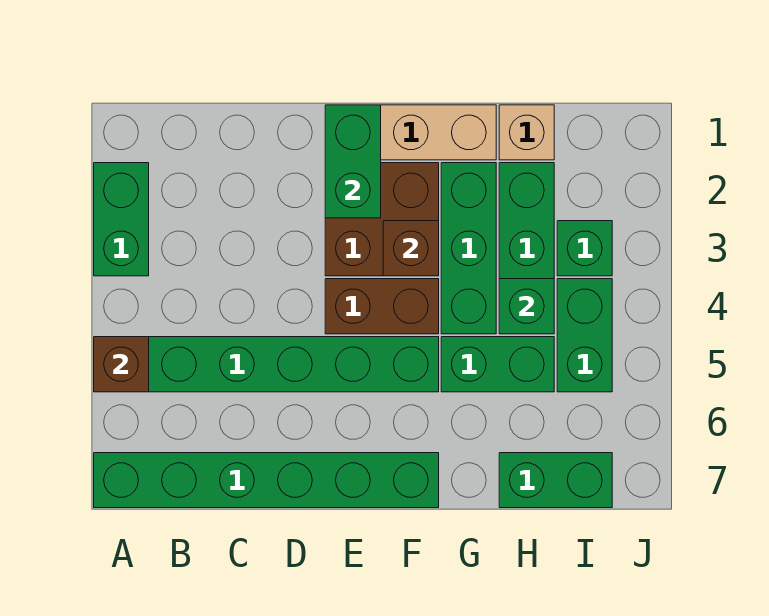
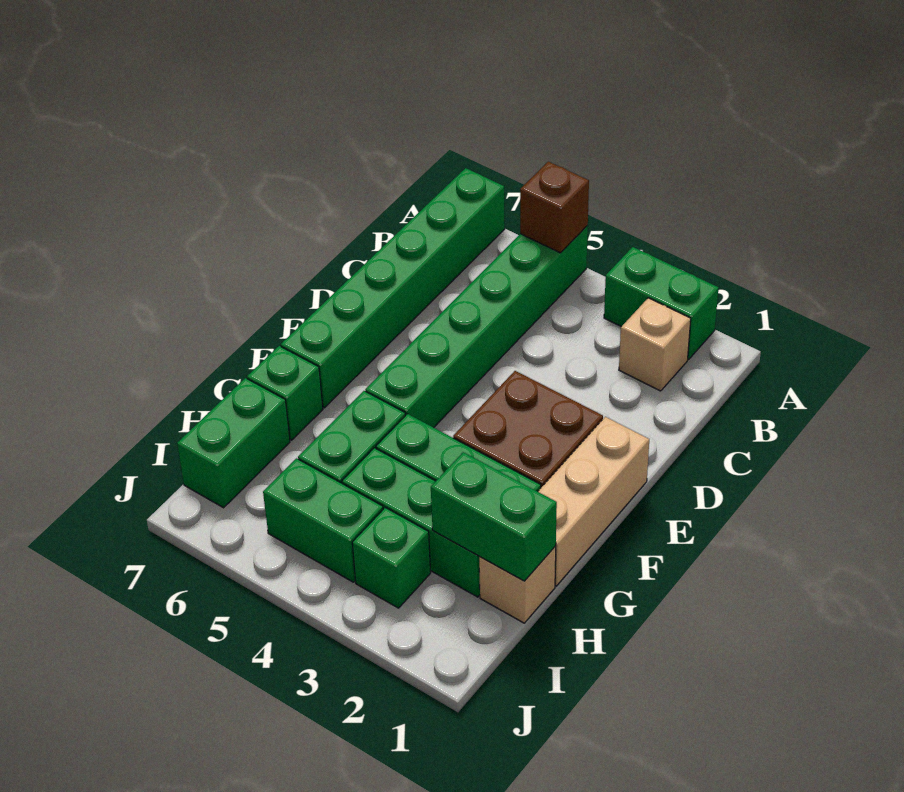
none -> tan 1x1 brick [619,298,691,391]
green 1x2 brick [325,105,381,218] -> green 1x2 brick moved to [431,452,557,581]
brown 1x2 brick [325,279,439,334] -> none
brown 1x1 brick [383,221,439,276] -> none
green 1x1 brick [499,279,554,334] -> green 1x1 brick moved to [247,346,323,440]

